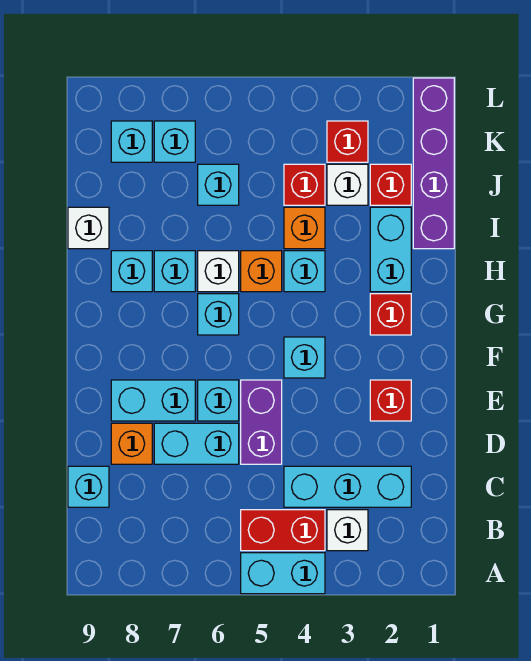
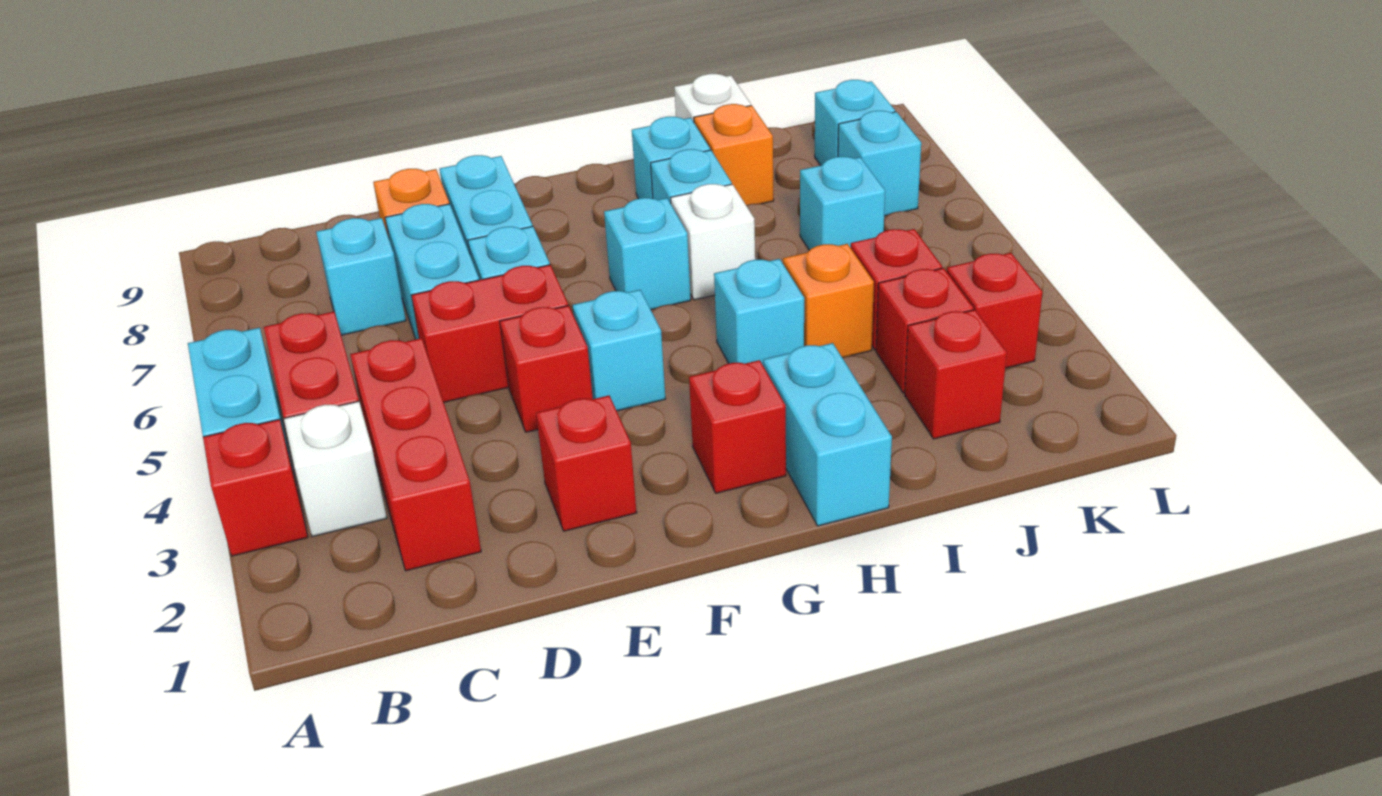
none -> red 1x1 brick [203,419,308,556]
cyan 1x3 brick [284,466,411,507] -> red 1x3 brick [350,338,481,571]
cyan 1x1 brick [68,466,109,507] -> cyan 1x1 brick moved to [316,218,406,335]
purple 1x2 brick [241,380,282,464] -> red 1x2 brick [411,265,568,402]
none -> red 1x1 brick [500,305,593,432]
cyan 1x2 brick [370,207,411,292] -> cyan 1x2 brick turned to [763,343,892,526]
orange 1x1 brick [241,251,282,292] -> orange 1x1 brick moved to [694,104,774,205]
purple 1x4 brick [413,78,454,249] -> none
white 1x1 brick [327,164,368,205] -> red 1x1 brick [876,268,973,393]

